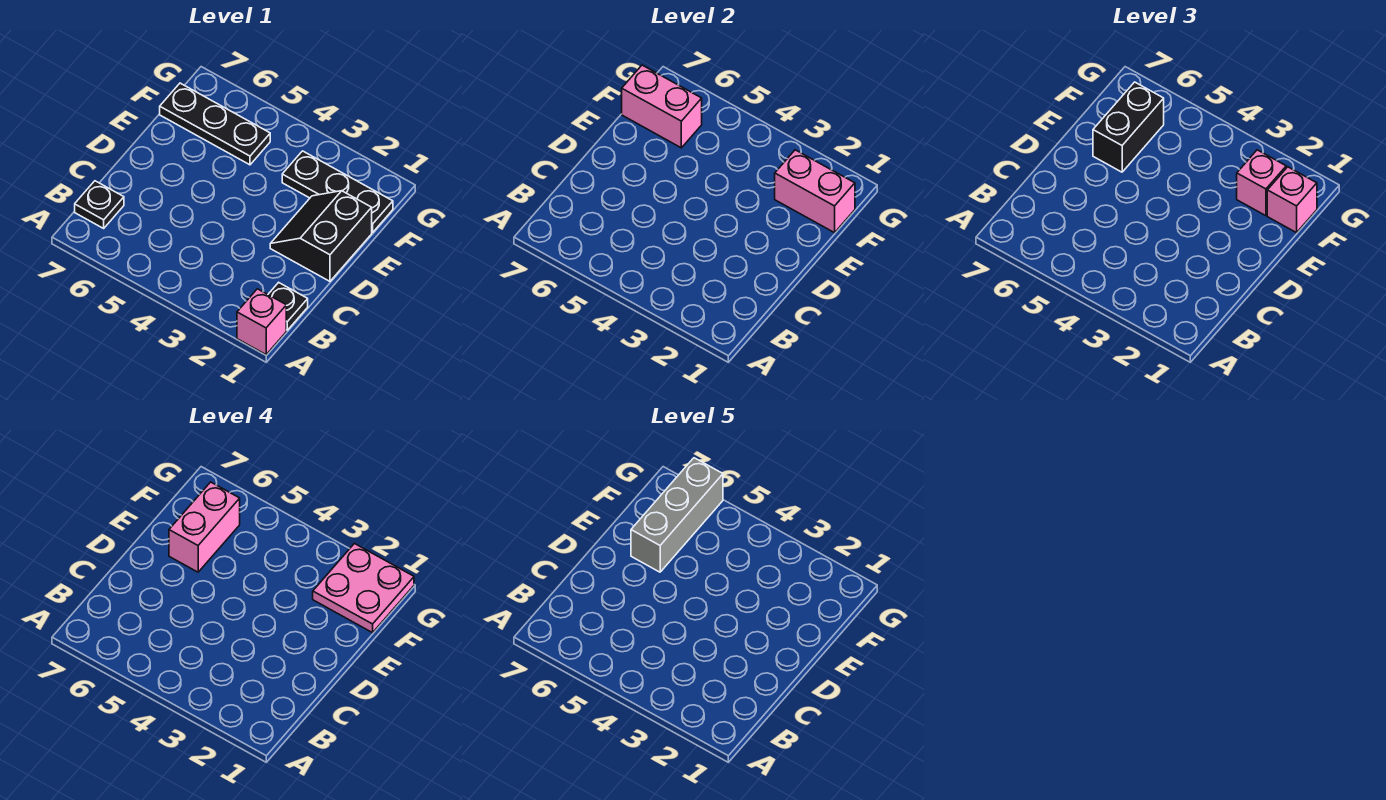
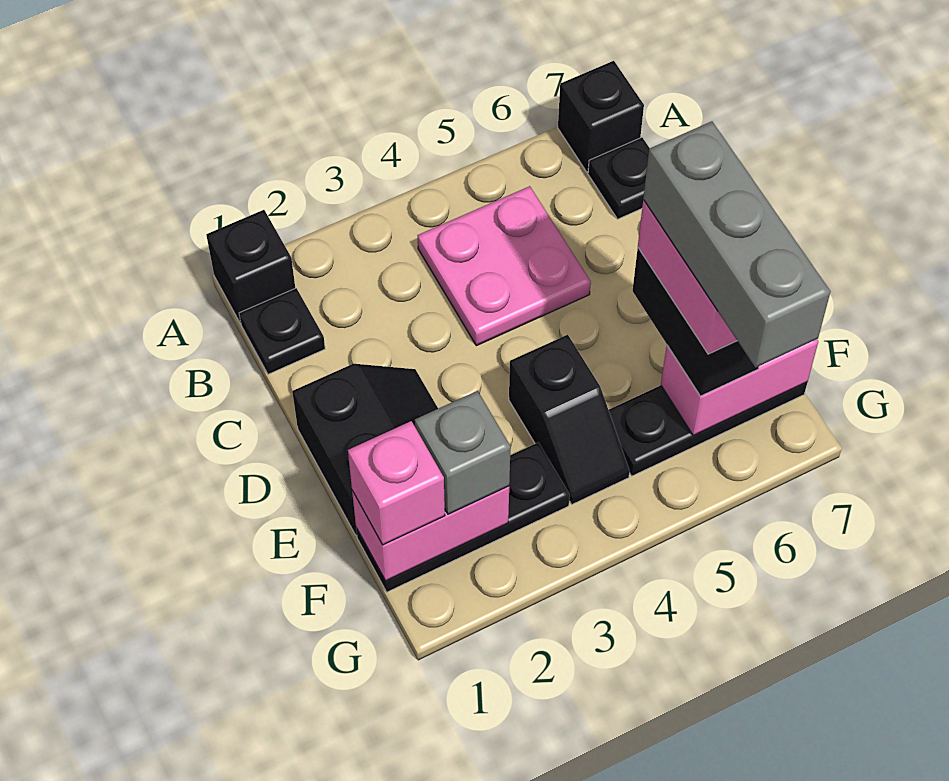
pink 1x1 brick [237,289,286,354] -> black 1x1 brick [206,210,295,323]
none -> black 1x1 brick [558,61,644,172]
none -> black 1x2 slope [509,335,630,504]
pink 2x2 plate [313,544,414,633] -> pink 2x2 plate moved to [418,186,591,346]
pink 1x1 brick [1237,150,1286,216] -> grey 1x1 brick [415,391,511,514]

